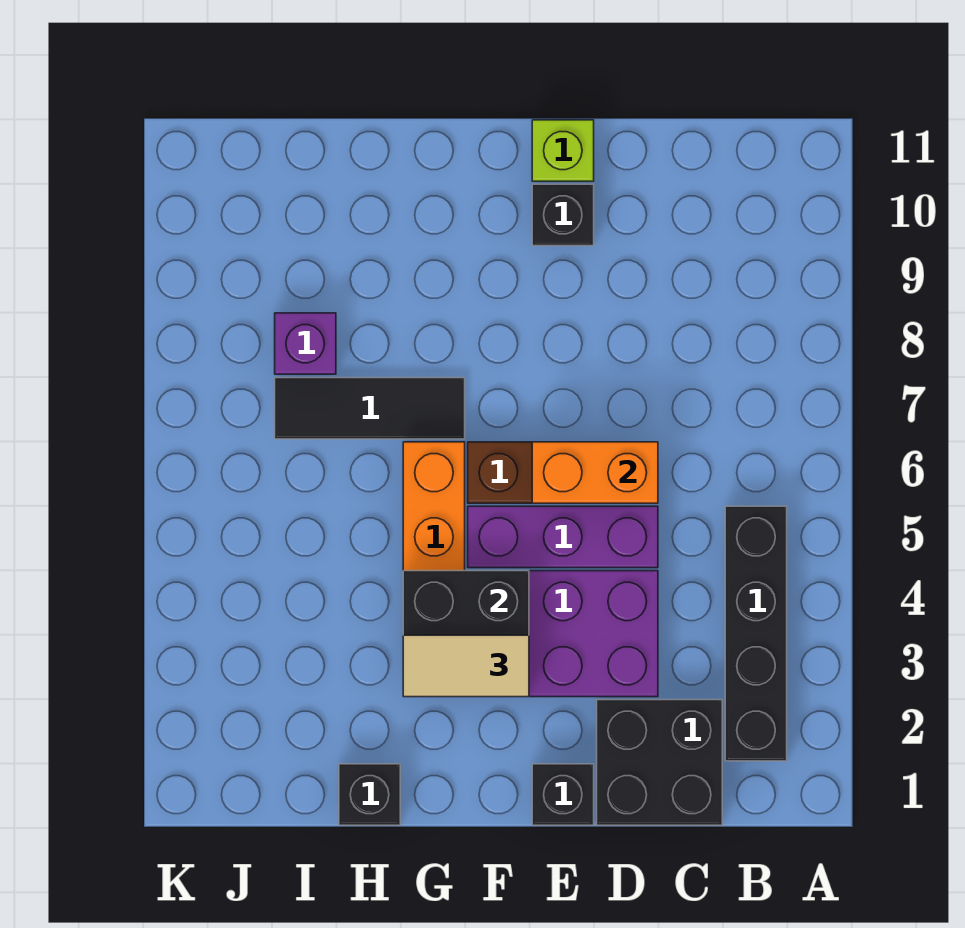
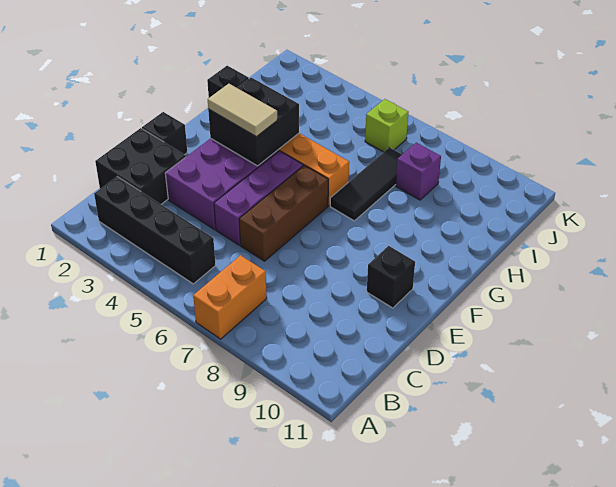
orange 1x2 brick [532,442,658,503] -> orange 1x2 brick moved to [193,255,267,339]
lime 1x1 brick [532,120,594,181] -> lime 1x1 brick moved to [365,99,408,152]
tan 1x2 tile [403,635,529,697] -> tan 1x2 tile turned to [208,84,277,137]

